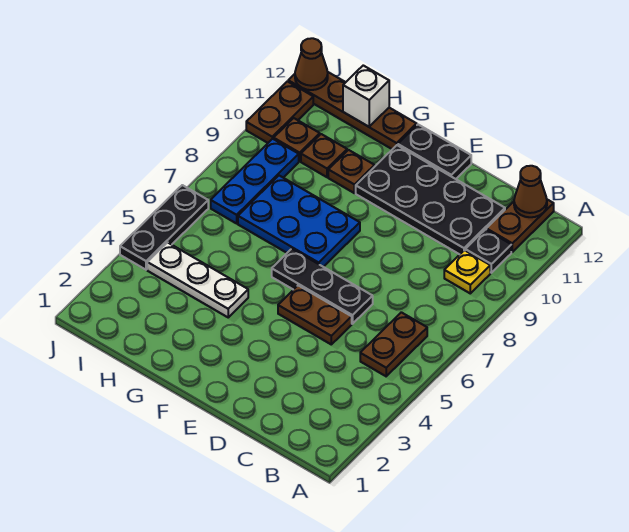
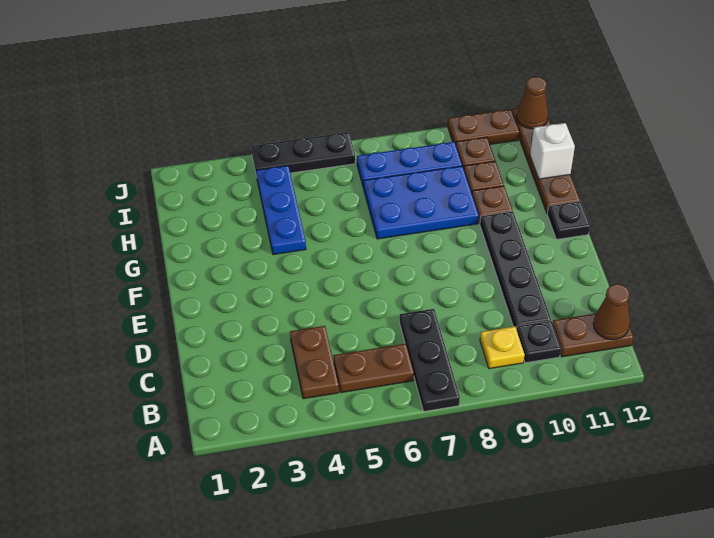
black 2x4 plate [356,145,505,254] -> black 1x4 plate [480,211,551,329]
brown 1x2 plate [278,285,352,344] -> brown 1x2 plate moved to [290,326,339,399]
black 1x3 plate [272,249,373,324] -> black 1x3 plate moved to [400,309,460,411]
black 1x2 plate [398,125,471,179] -> black 1x1 plate [547,201,590,239]
blue 2x3 plate [238,176,360,267] -> blue 2x3 plate turned to [364,166,479,239]
white 1x3 plate [147,242,248,317] -> blue 1x3 plate [256,166,306,255]

